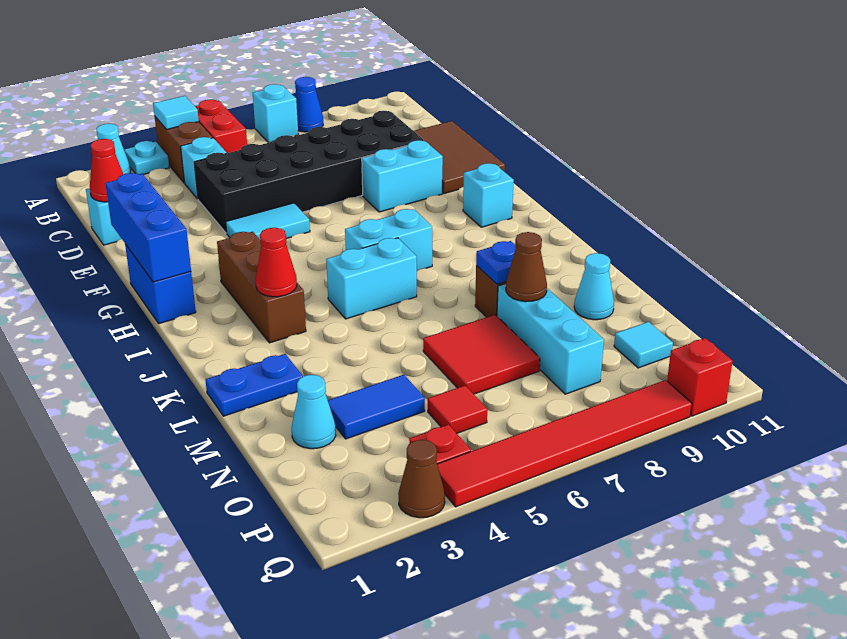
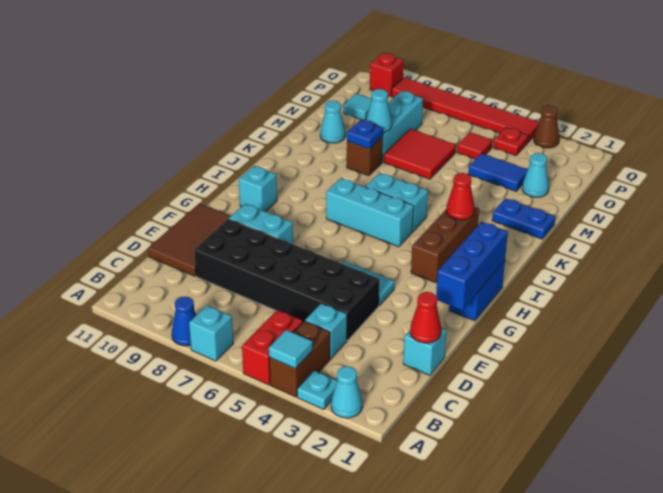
cyan 1x2 brick [345,209,432,270] -> cyan 1x3 brick [326,178,414,247]
brown 1x1 cone [506,232,547,302] -> cyan 1x1 cone [366,89,392,132]

